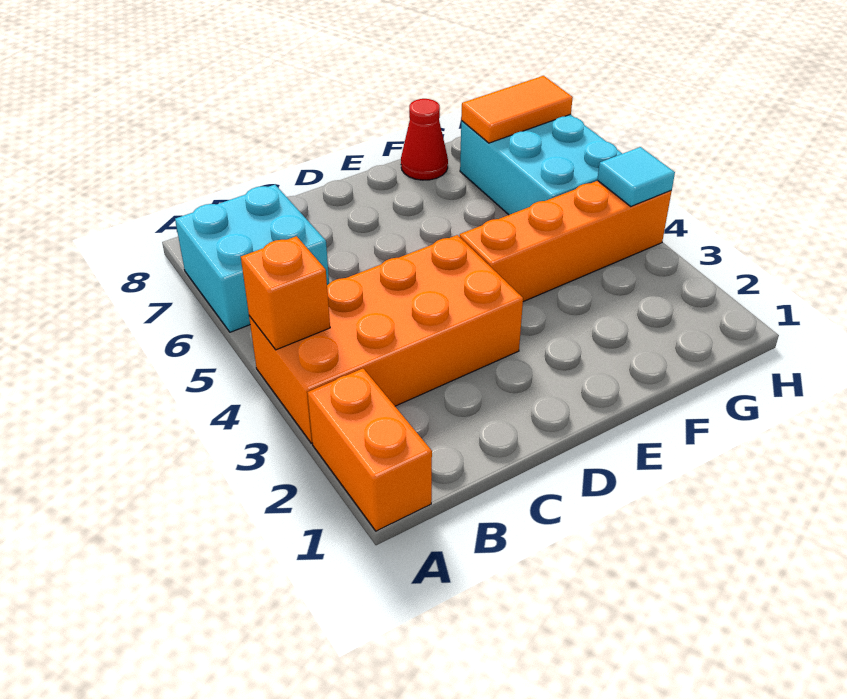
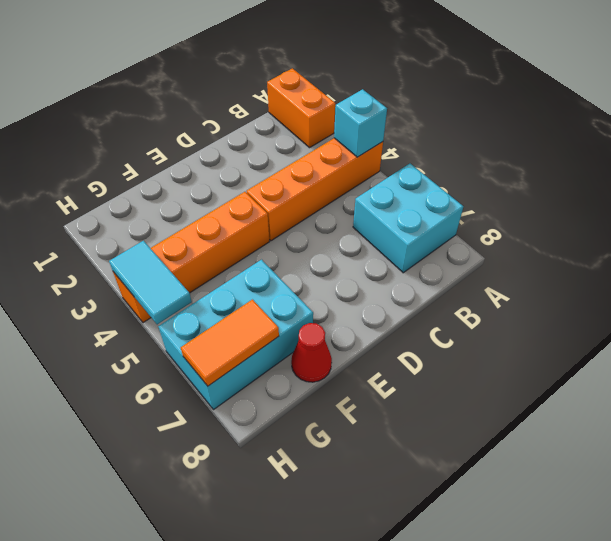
orange 2x4 brick [249,235,523,443] -> orange 1x4 brick [247,138,383,241]
orange 1x1 brick [241,236,330,350] -> cyan 1x1 brick [334,89,387,157]
cyan 2x3 brick [460,114,622,215] -> cyan 2x3 brick turned to [158,260,313,410]
cyan 1x1 tile [597,147,675,206] -> cyan 1x2 tile [109,241,192,324]

